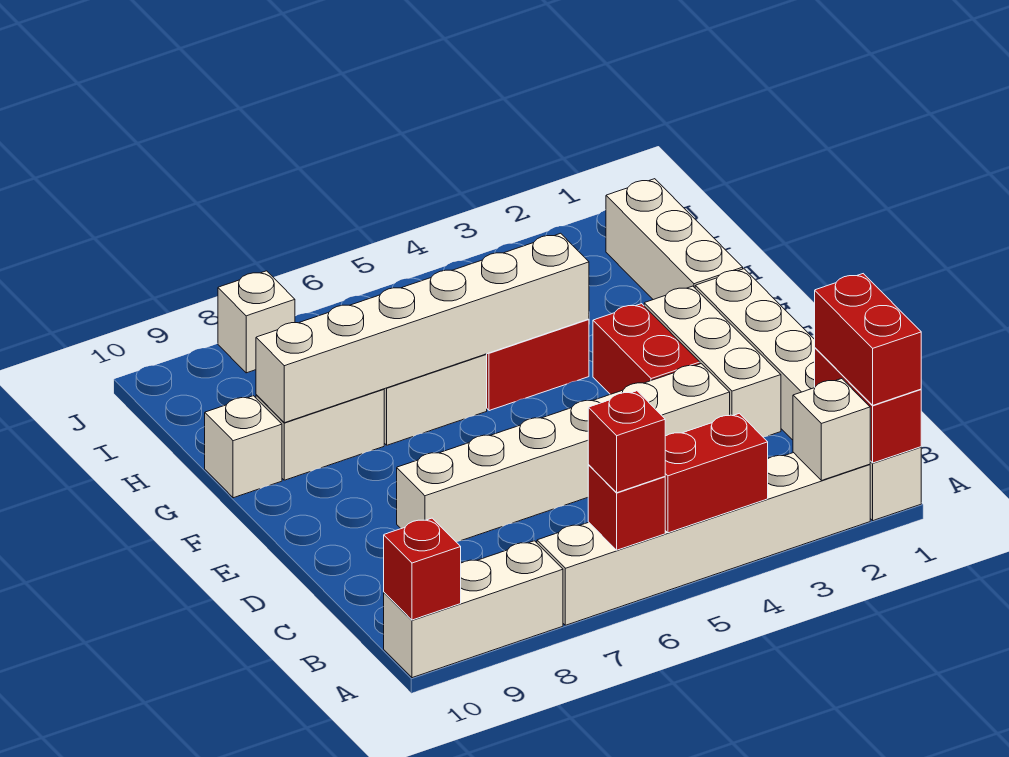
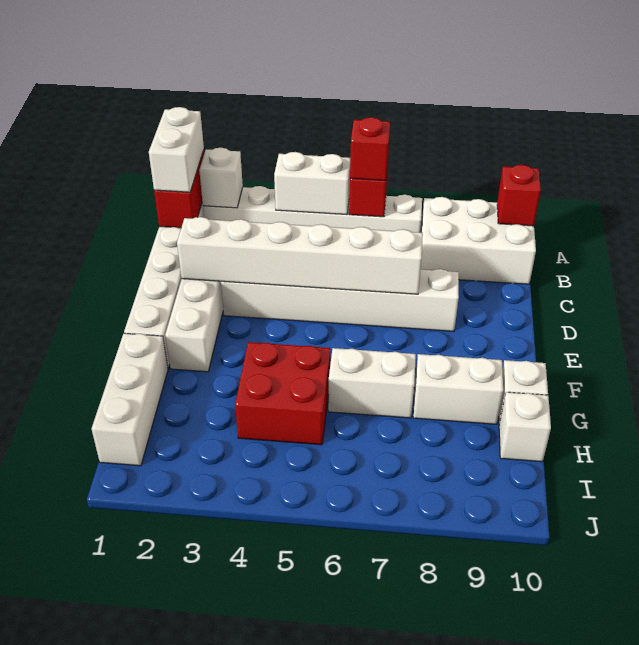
red 1x2 brick [815,274,921,405] -> white 1x2 brick [149,107,204,192]
red 1x2 brick [665,413,768,533] -> white 1x2 brick [274,152,350,215]
white 1x3 brick [384,541,563,678] -> white 2x3 brick [421,197,536,284]
red 1x2 brick [593,304,700,394] -> none
white 1x6 brick [256,233,589,423] -> white 1x6 brick moved to [177,217,423,294]
white 1x1 brick [218,271,295,373] -> white 1x1 brick moved to [499,392,551,462]

